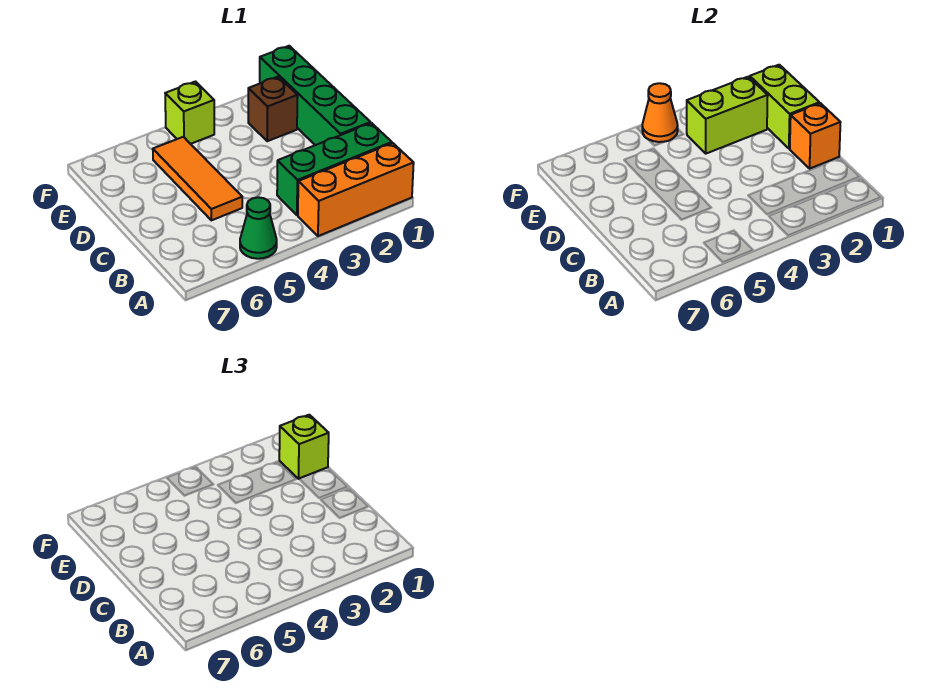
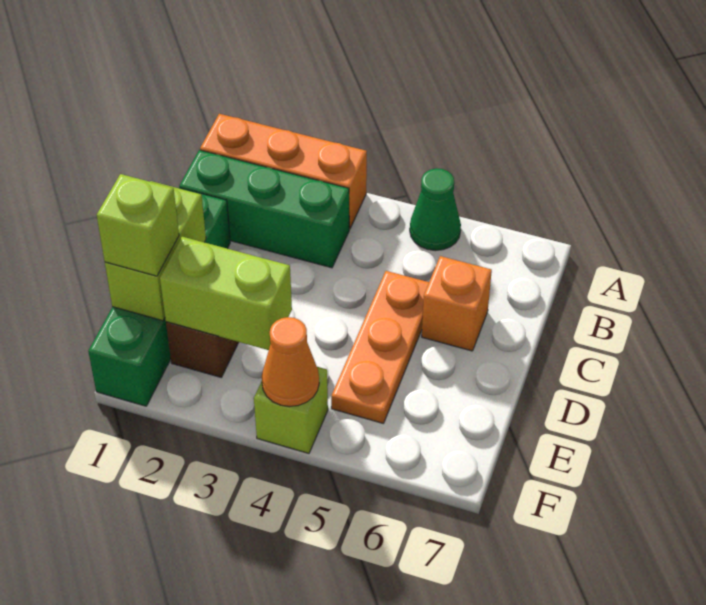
orange 1x1 brick [790,103,841,168] -> orange 1x1 brick moved to [422,256,492,351]
orange 1x3 tile [153,137,242,220] -> orange 1x3 plate [331,271,429,423]

